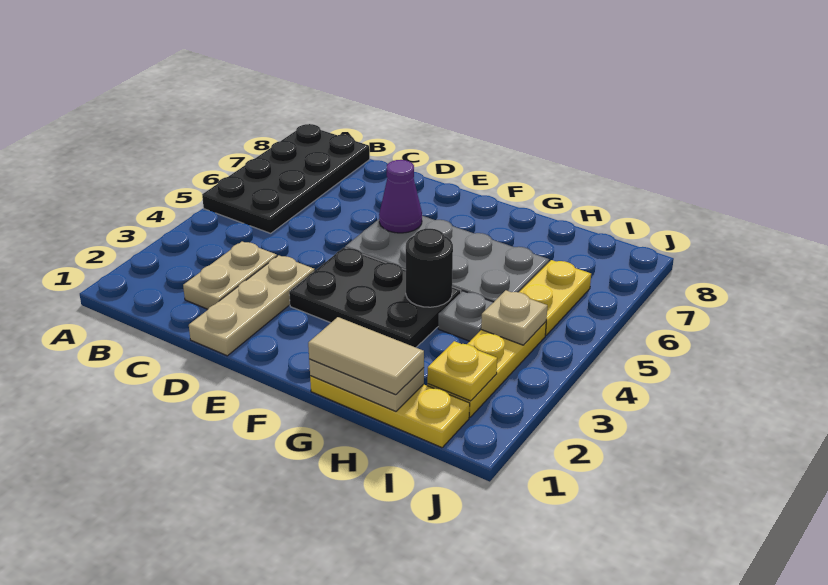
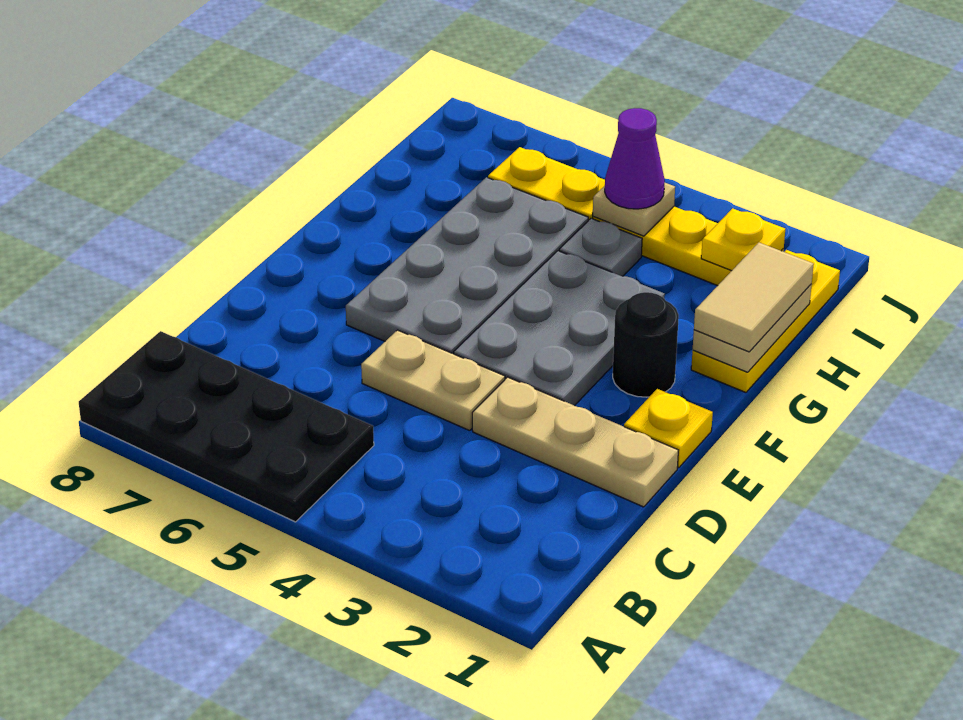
tan 1x2 plate [183,242,277,309] -> tan 1x2 plate moved to [361,330,505,431]
none -> yellow 1x1 plate [624,389,713,468]
black 2x3 plate [289,248,461,347] -> grey 2x3 plate [454,251,665,406]
purple 1x1 cone [379,160,422,233] -> purple 1x1 cone moved to [605,108,665,209]
black 1x1 round brick [406,228,453,307] -> black 1x1 round brick moved to [613,292,679,397]

